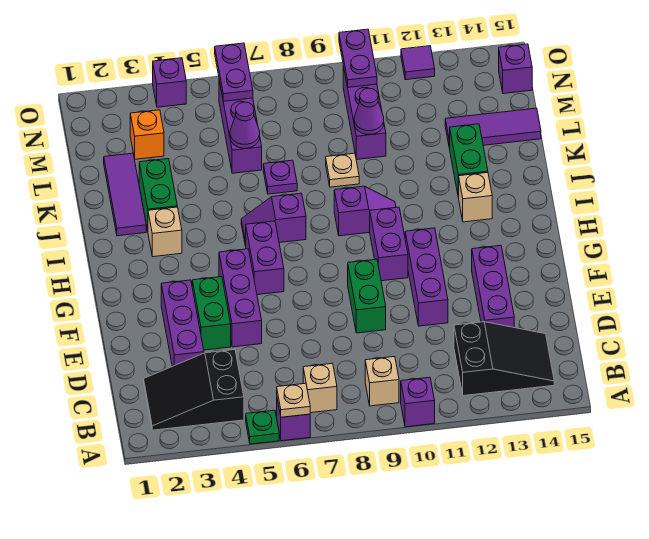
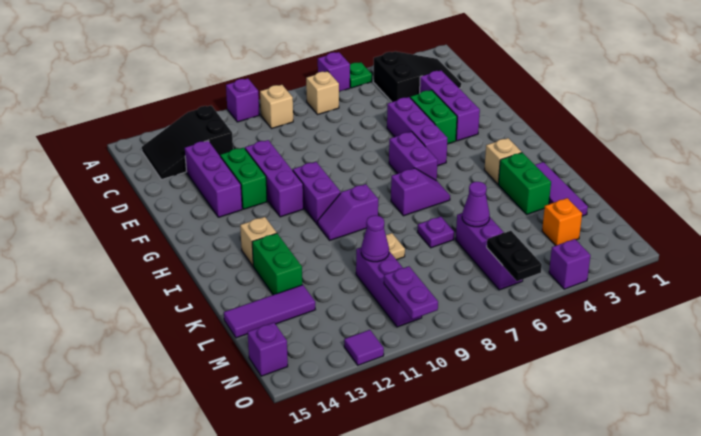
tan 1x1 plate [277,383,310,417] -> none
green 1x2 brick [348,259,386,333] -> green 1x2 brick moved to [220,147,267,209]
purple 1x2 plate [215,43,253,101] -> black 1x2 plate [487,231,542,281]

